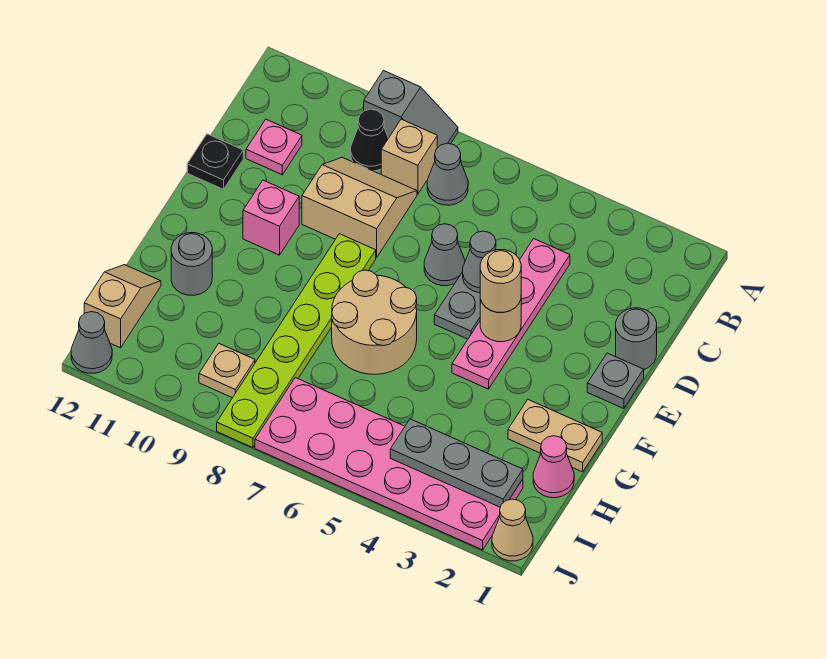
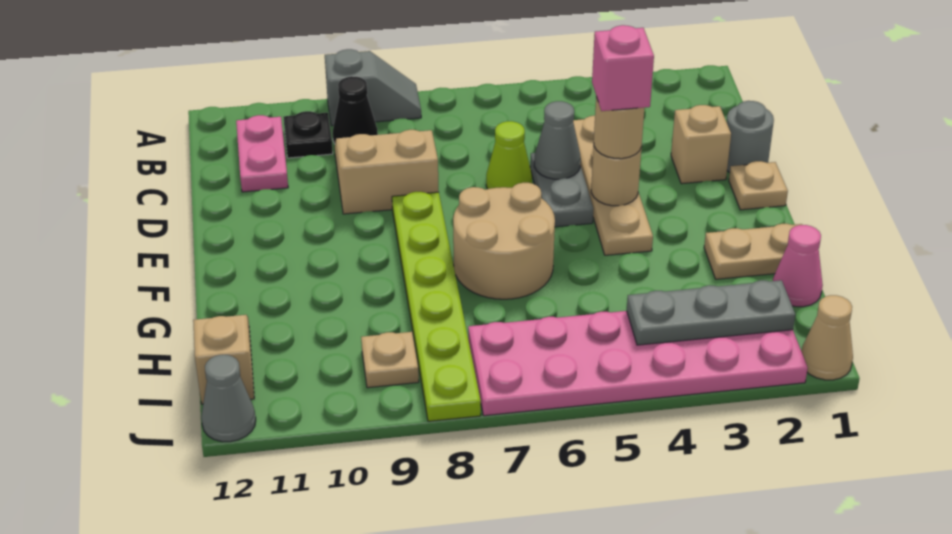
grey 1x1 cone [427,143,468,205] -> none
tan 1x1 brick [381,119,437,194] -> tan 1x1 brick moved to [671,105,731,184]
pink 1x4 plate [452,239,570,389] -> tan 1x4 plate [573,116,653,255]
pink 1x1 plate [246,119,302,175] -> pink 1x2 plate [236,115,288,192]
grey 1x1 cone [424,224,465,286] -> lime 1x1 cone [486,121,532,189]
black 1x1 plate [187,134,243,189] -> black 1x1 plate moved to [283,111,333,158]
grey 1x1 plate [587,353,644,409] -> tan 1x1 plate [729,161,788,210]
pink 1x1 brick [243,180,299,255] -> pink 1x1 brick moved to [592,25,654,111]
grey 1x1 round brick [171,233,212,295] -> none

